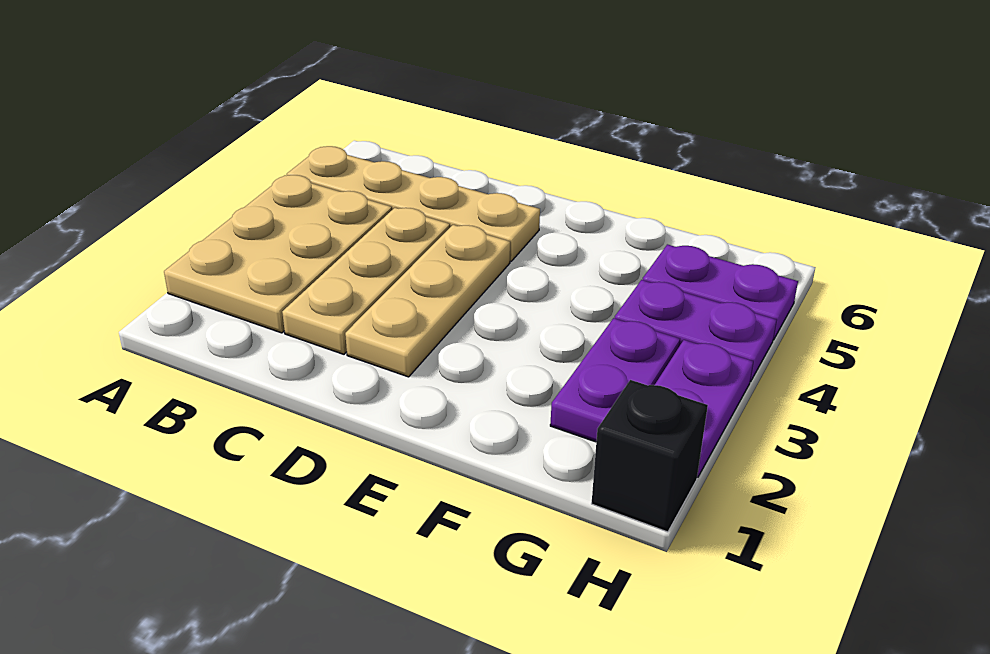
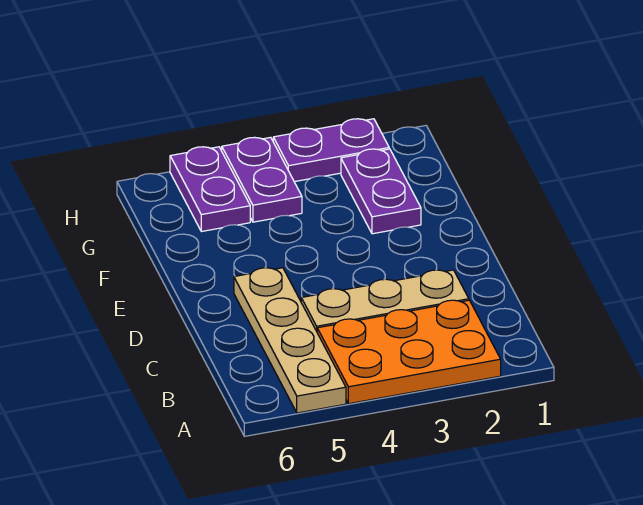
tan 2x3 plate [164,175,392,333] -> orange 2x3 plate [317,300,501,404]
tan 1x3 plate [345,225,510,377] -> none
purple 1x2 plate [550,318,680,442] -> purple 1x2 plate turned to [341,149,421,234]
black 1x1 brick [592,380,708,532] -> none

